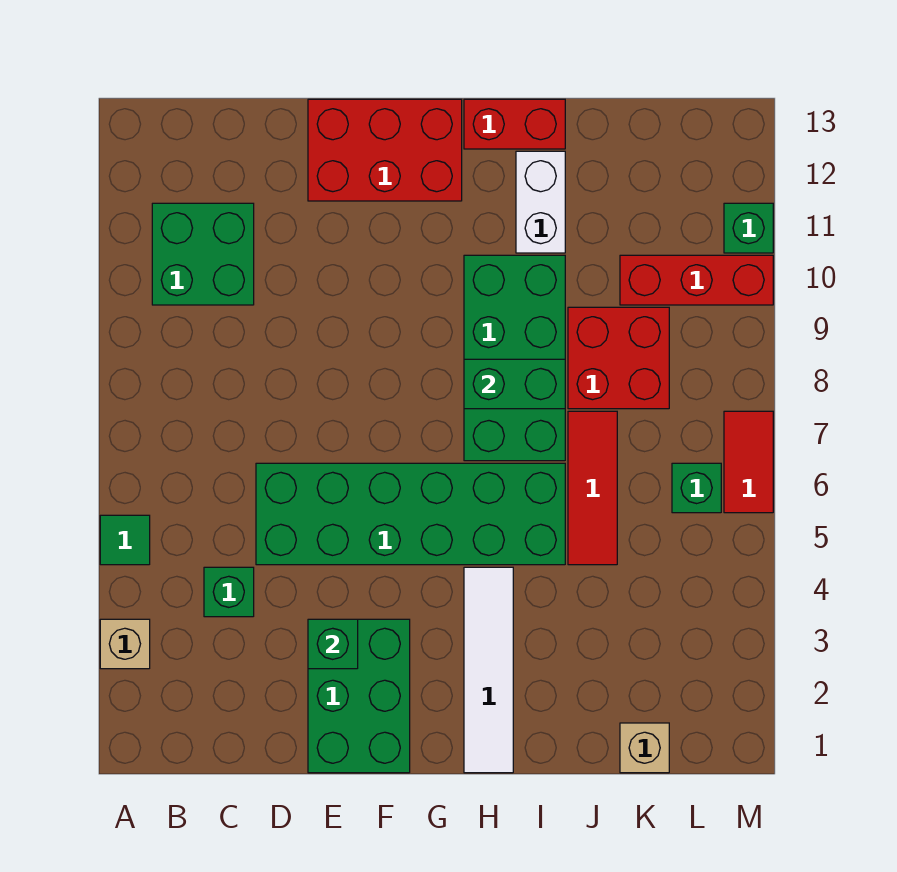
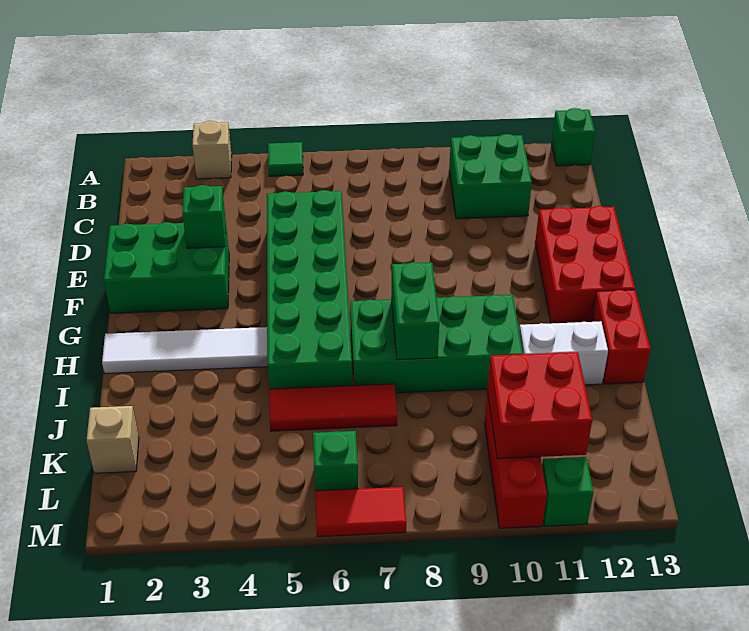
green 1x1 brick [204,567,254,617] -> green 1x1 brick moved to [551,108,595,166]
red 2x2 brick [568,307,669,409] -> red 2x2 brick moved to [487,352,592,459]

